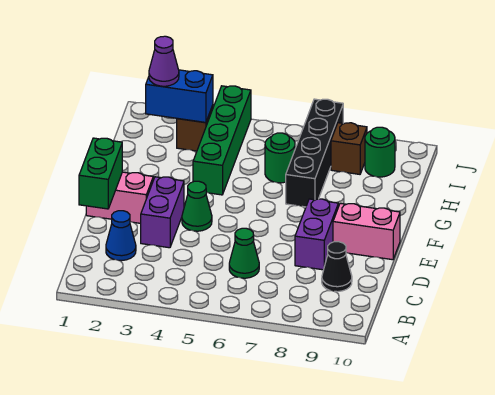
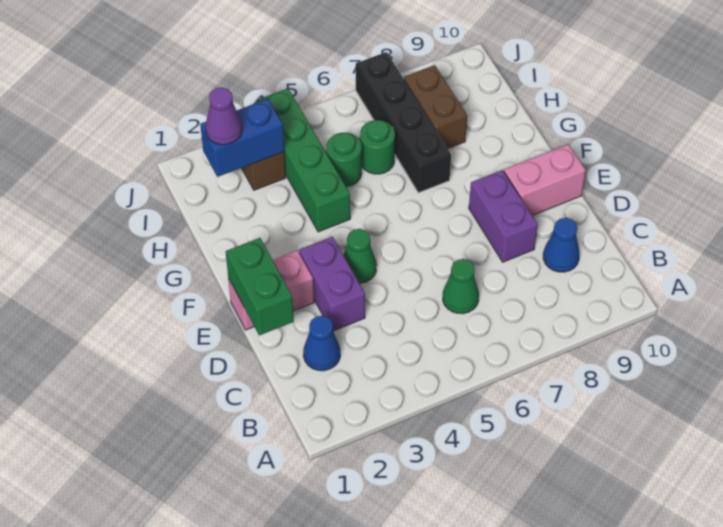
black 1x1 cone [322,242,352,292] -> blue 1x1 cone [543,218,580,272]
brown 1x1 brick [331,123,367,174] -> brown 1x2 brick [404,65,467,148]
green 1x1 round brick [365,127,395,177] -> green 1x1 round brick moved to [327,133,362,187]

